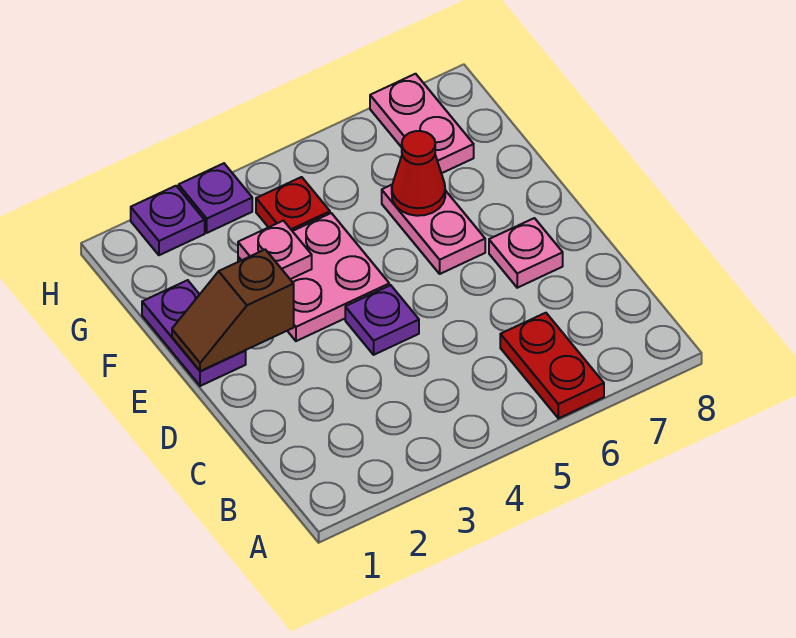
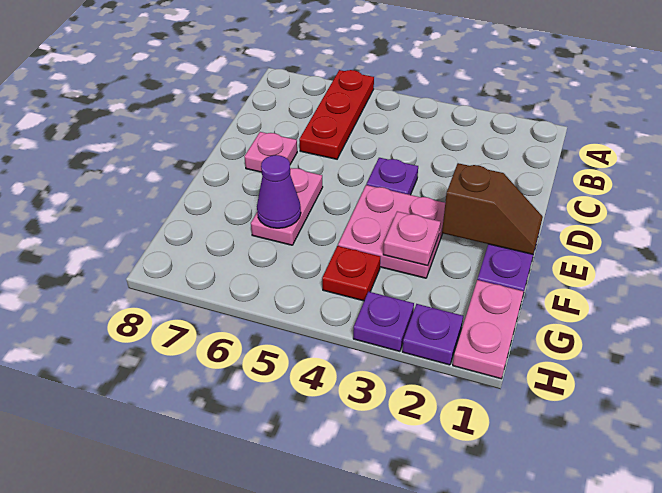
red 1x2 plate [500,313,604,418] -> red 1x3 plate [299,70,374,159]
red 1x1 cone [392,131,445,216] -> purple 1x1 cone [257,155,301,228]
pink 1x2 plate [370,74,474,173] -> pink 1x2 plate moved to [453,280,524,379]

